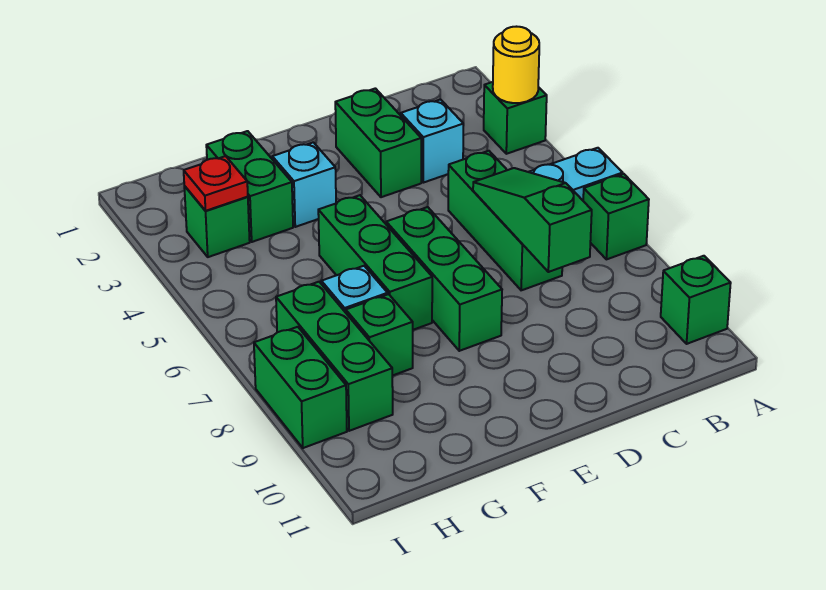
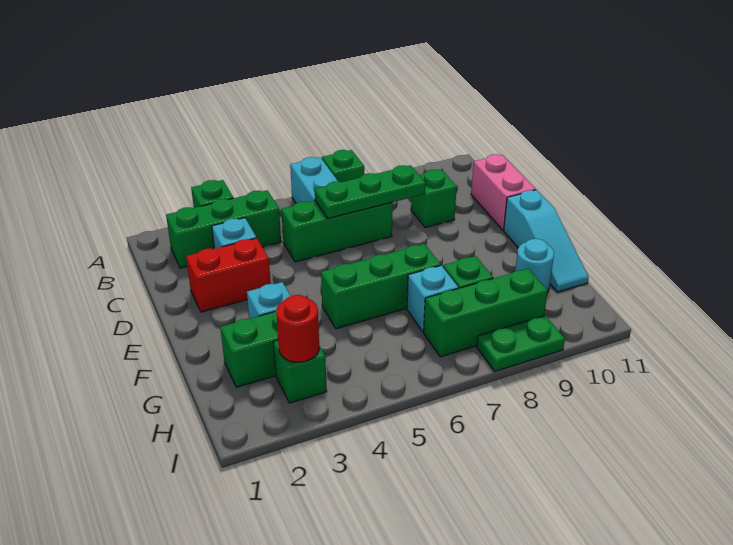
yellow 1x1 round brick [493,27,539,103] -> none
green 1x1 brick [661,256,731,344] -> green 1x1 brick moved to [411,169,457,228]
green 1x3 slope [473,168,592,272] -> green 1x3 plate [315,165,425,219]
none -> pink 1x2 brick [471,154,536,230]
green 1x2 brick [335,88,421,197] -> red 1x2 brick [186,238,271,312]
green 1x3 brick [386,207,502,351] -> green 1x3 brick moved to [166,190,281,268]
none -> cyan 1x3 slope [504,190,589,292]
none -> cyan 1x1 round brick [515,239,554,293]
red 1x1 plate [184,156,248,211] -> red 1x1 round brick [276,295,319,362]
green 1x2 brick [254,327,347,448] -> green 1x2 plate [477,316,565,371]

